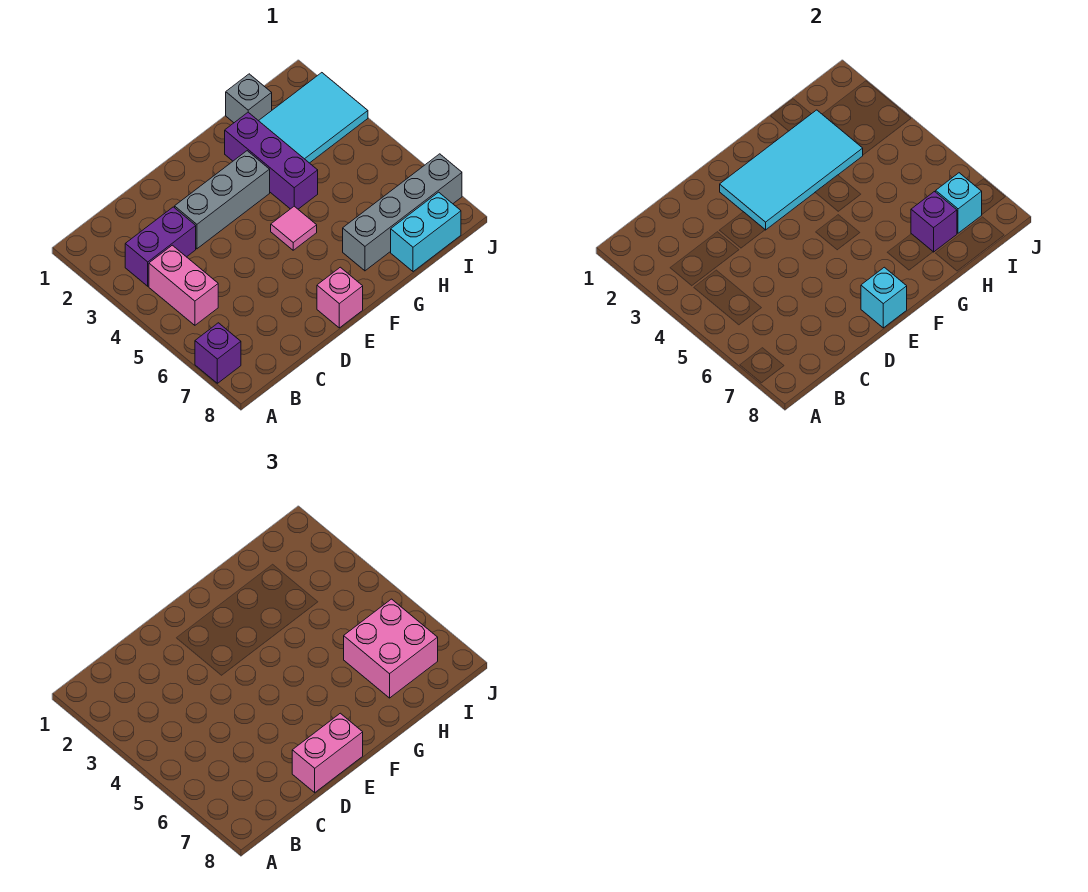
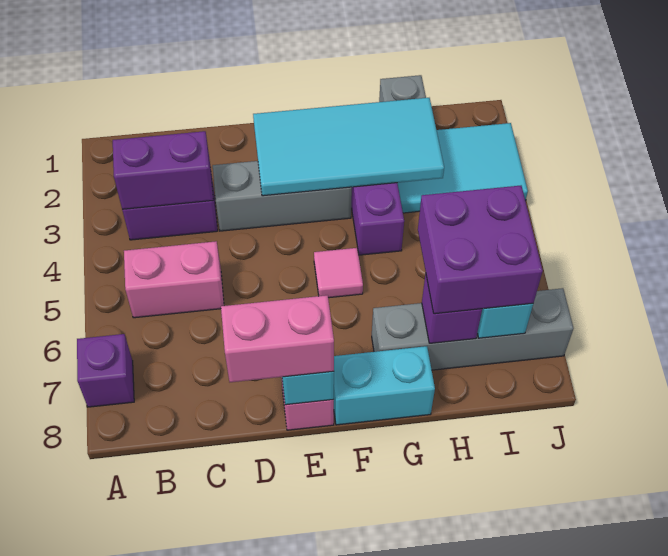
none -> purple 1x2 brick [113,131,213,210]
pink 1x2 brick [149,245,218,325] -> pink 1x2 brick turned to [124,241,224,318]
pink 2x2 brick [344,599,438,698] -> purple 2x2 brick [418,186,543,314]
cyan 1x2 brick [391,192,461,272] -> cyan 1x2 brick moved to [333,346,435,425]

